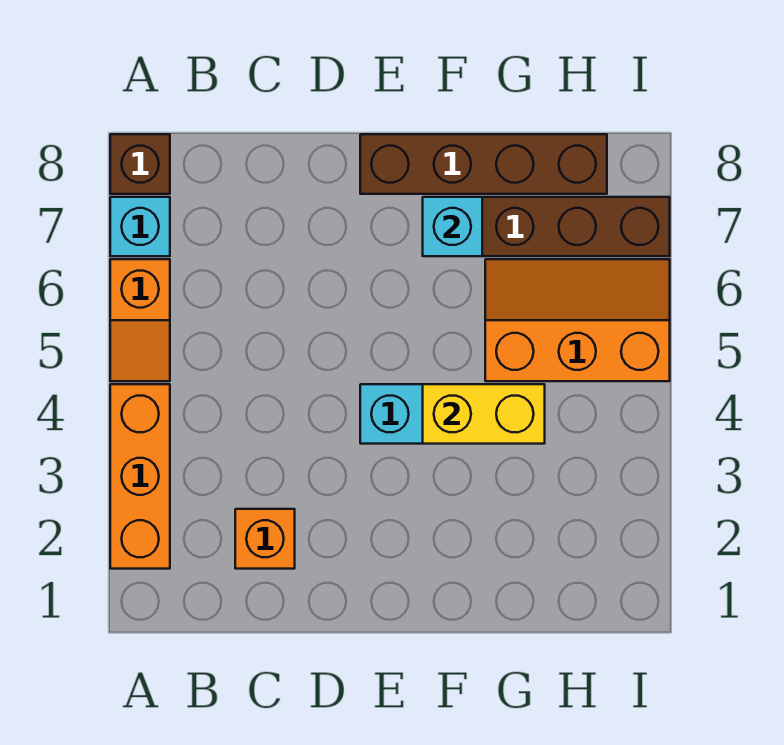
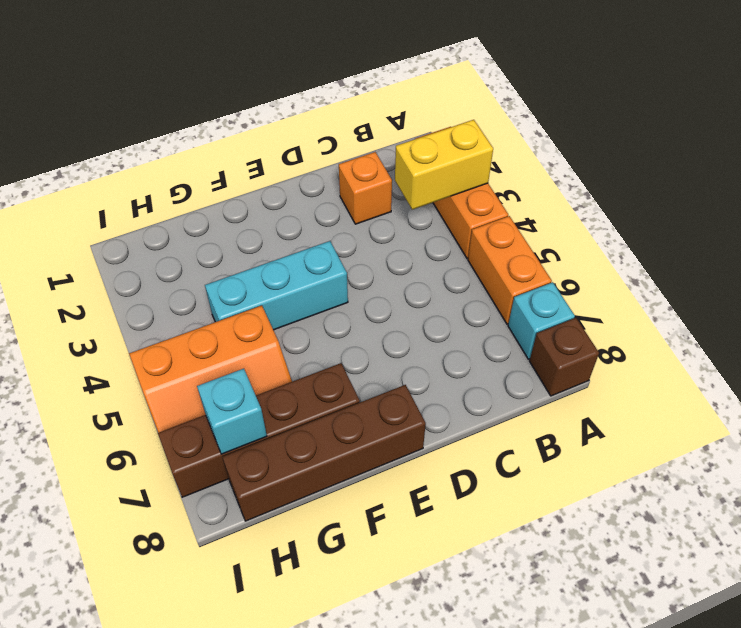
orange 1x2 slope [110,259,170,381] -> orange 1x2 brick [468,216,552,324]
yellow 1x2 brick [423,384,545,444] -> yellow 1x2 brick moved to [395,120,493,210]
cyan 1x1 brick [423,197,482,256] -> cyan 1x1 brick moved to [197,369,267,454]

